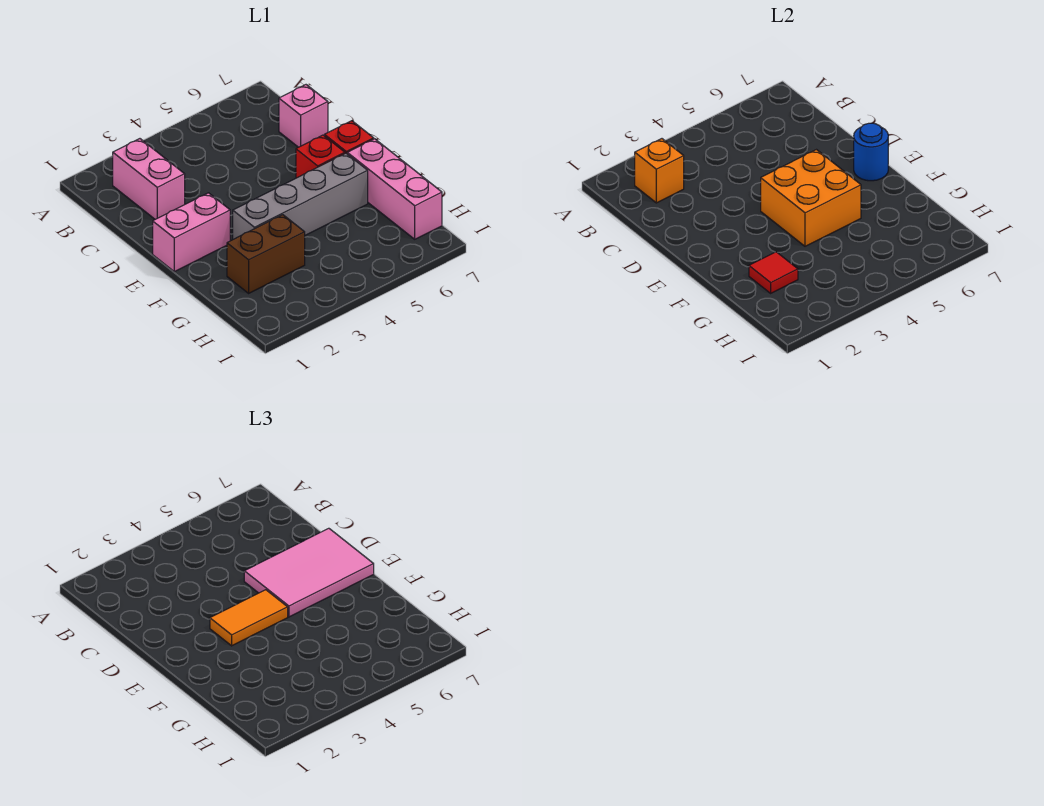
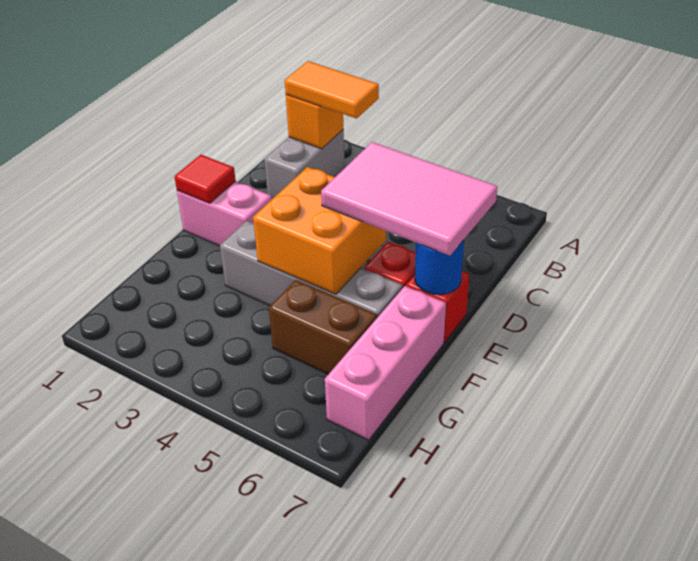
pink 1x2 brick [113,139,185,219] -> grey 1x2 brick [264,130,345,199]
pink 1x1 brick [279,85,328,147] -> none
orange 1x2 tile [210,590,288,646] -> orange 1x2 tile moved to [285,61,379,119]
brown 1x2 brick [227,215,305,293] -> brown 1x2 brick moved to [269,280,377,374]
red 1x1 tile [749,252,798,293] -> red 1x1 tile moved to [174,155,236,203]

